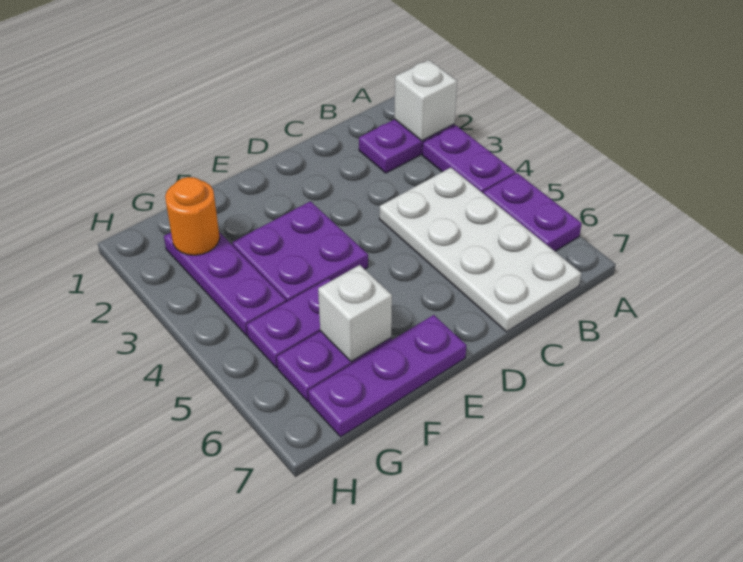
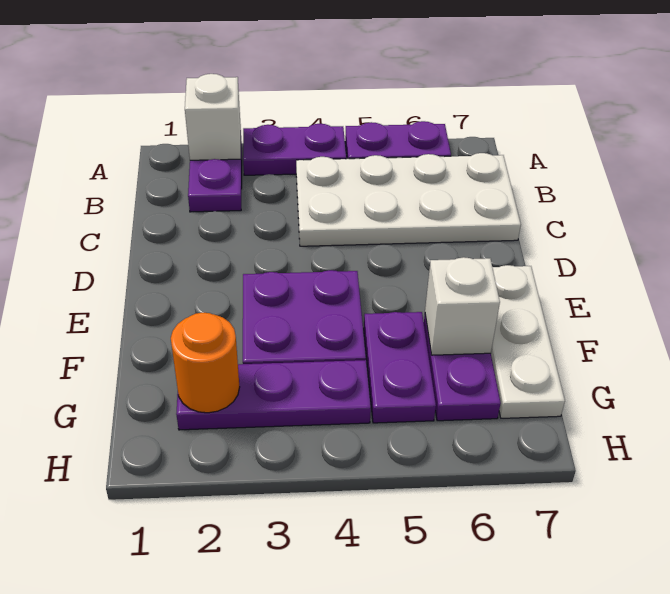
purple 1x3 plate [308,315,467,437] -> white 1x3 plate [491,265,565,418]

